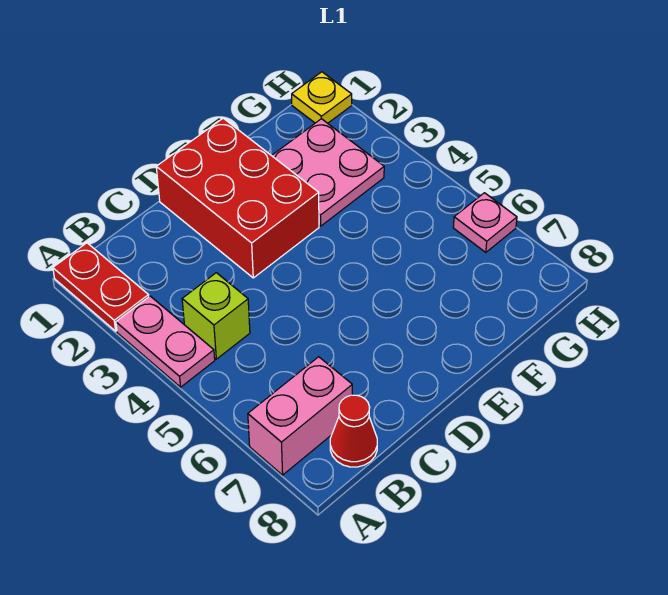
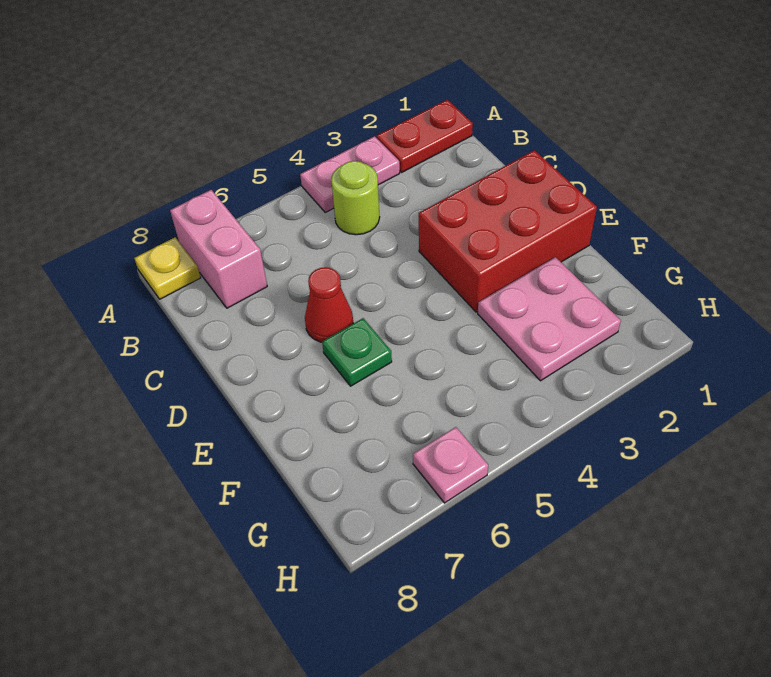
lime 1x1 brick [182,273,250,359] -> lime 1x1 round brick [331,161,380,235]
red 1x1 cone [330,395,377,467] -> red 1x1 cone moved to [305,267,353,342]
none -> green 1x1 plate [322,318,392,386]
yellow 1x1 plate [292,72,352,123] -> yellow 1x1 plate moved to [134,237,201,299]

